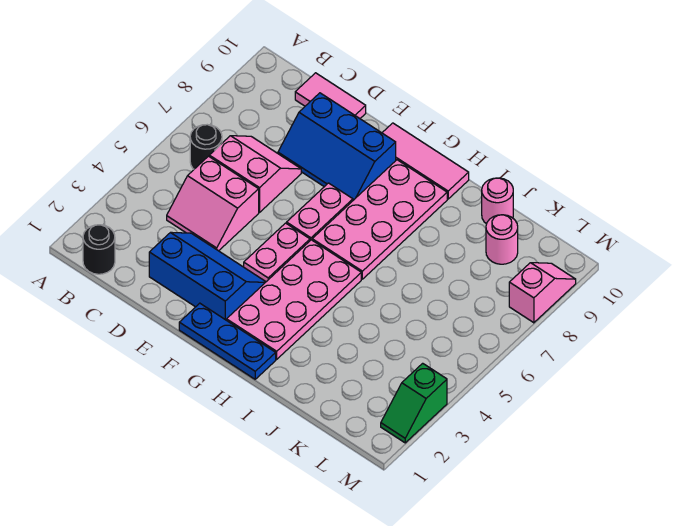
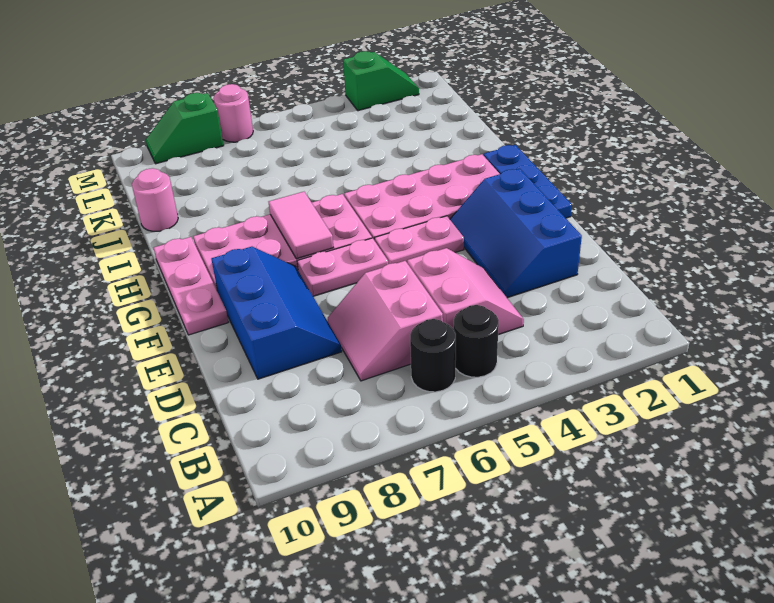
black 1x1 round brick [83,225,115,274] -> black 1x1 round brick moved to [454,305,499,377]
pink 1x2 tile [295,73,366,118] -> pink 1x2 tile moved to [269,192,334,259]
pink 1x3 tile [382,123,469,199] -> pink 1x3 plate [154,237,228,335]
pink 1x1 round brick [486,215,518,264] -> pink 1x1 round brick moved to [214,84,253,142]
pink 1x2 slope [509,263,576,323] -> green 1x2 slope [146,93,224,164]

